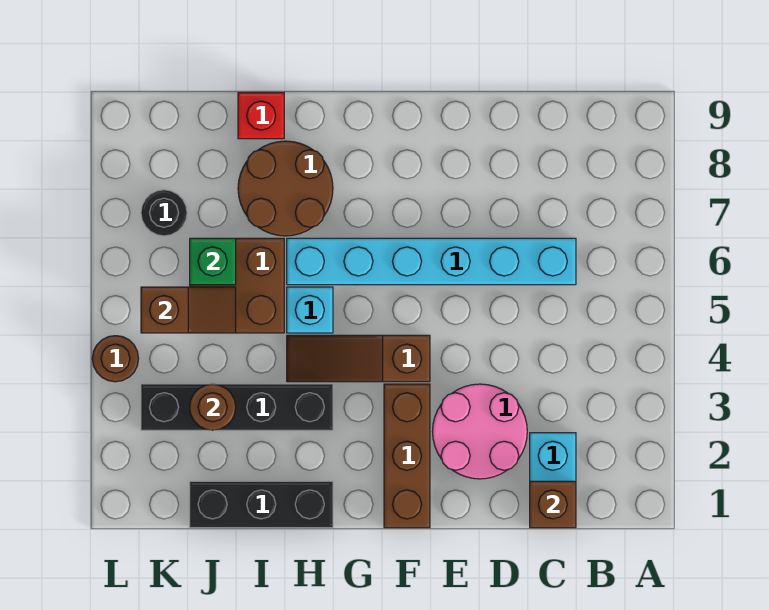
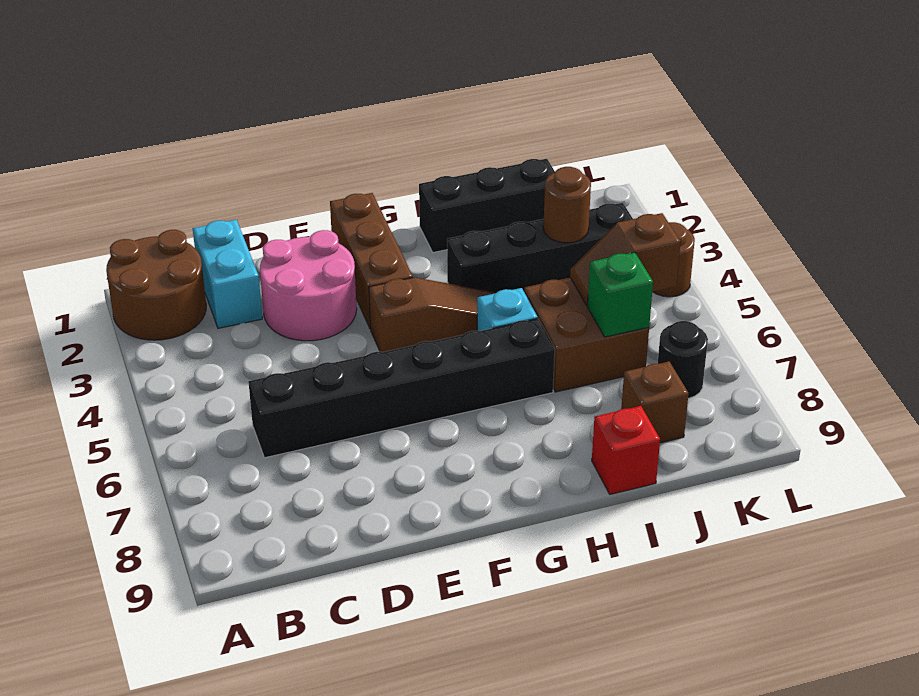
brown 1x1 brick [530,481,576,528] -> brown 1x1 brick moved to [621,362,689,443]
cyan 1x6 brick [287,238,576,285] -> black 1x6 brick [248,319,555,458]
brown 2x2 round brick [238,141,333,236] -> brown 2x2 round brick moved to [106,230,206,340]

